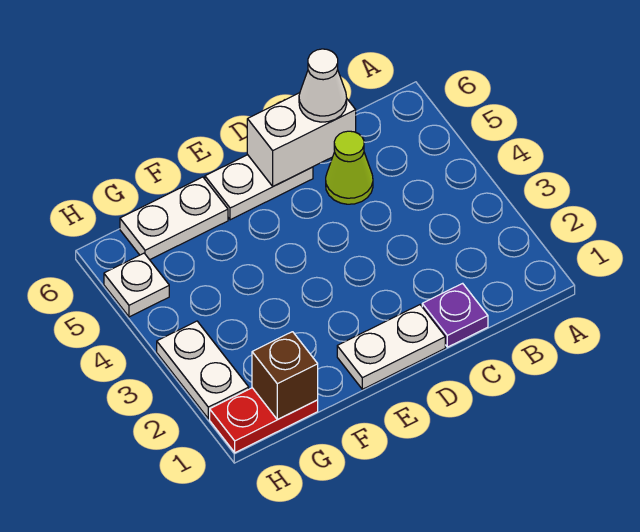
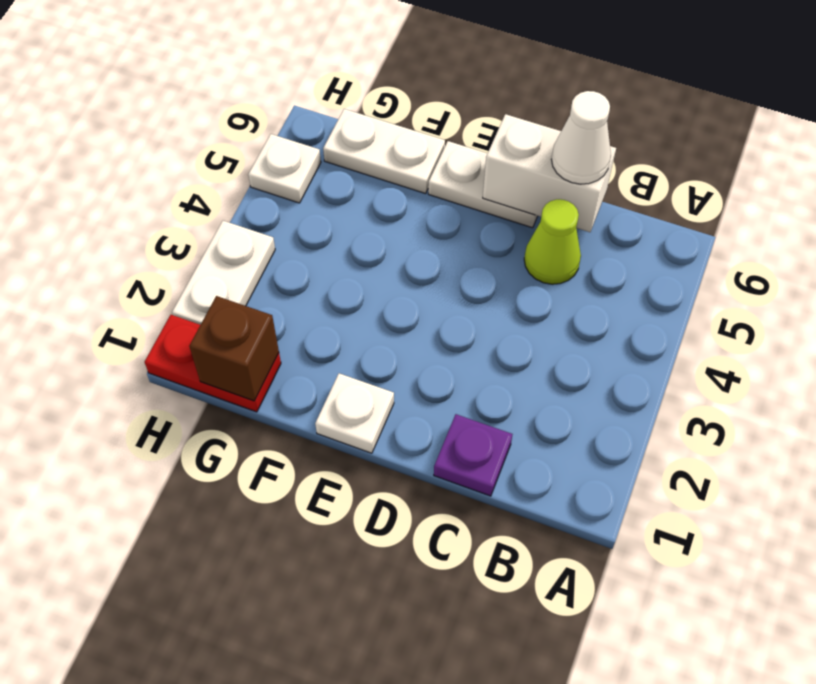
white 1x2 plate [337,305,445,389] -> white 1x1 plate [315,373,394,453]

